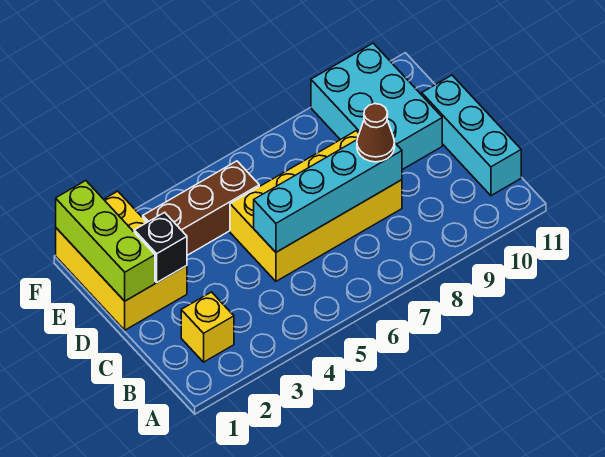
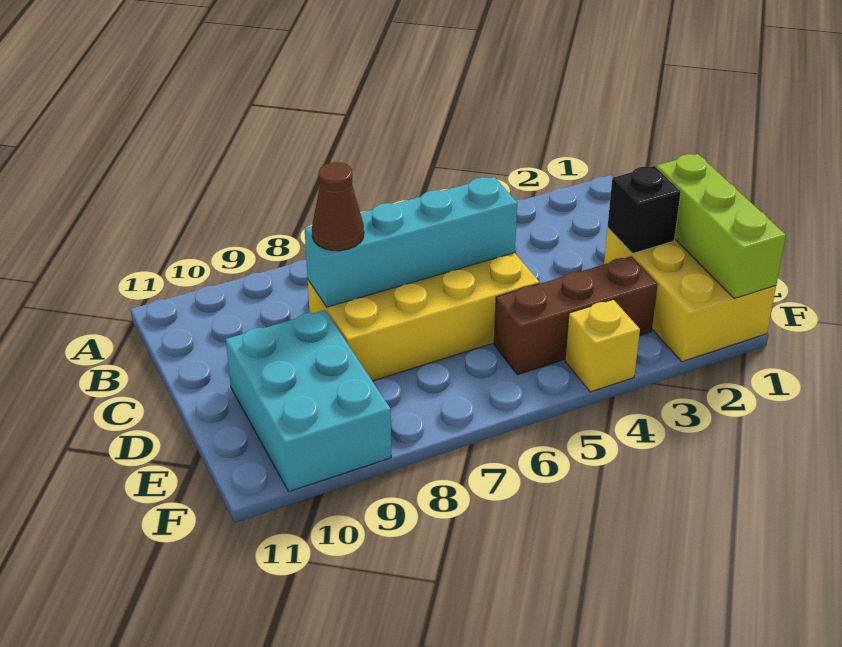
yellow 1x1 brick [181,292,234,362] -> yellow 1x1 brick moved to [565,300,640,392]
cyan 1x3 brick [422,75,521,196] -> none

